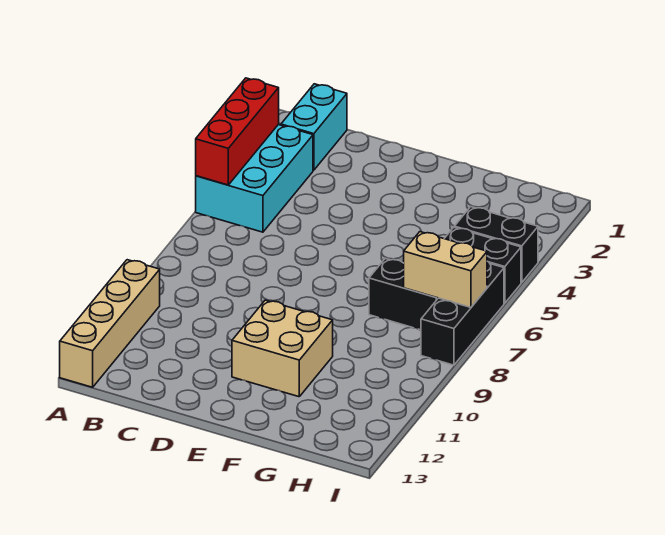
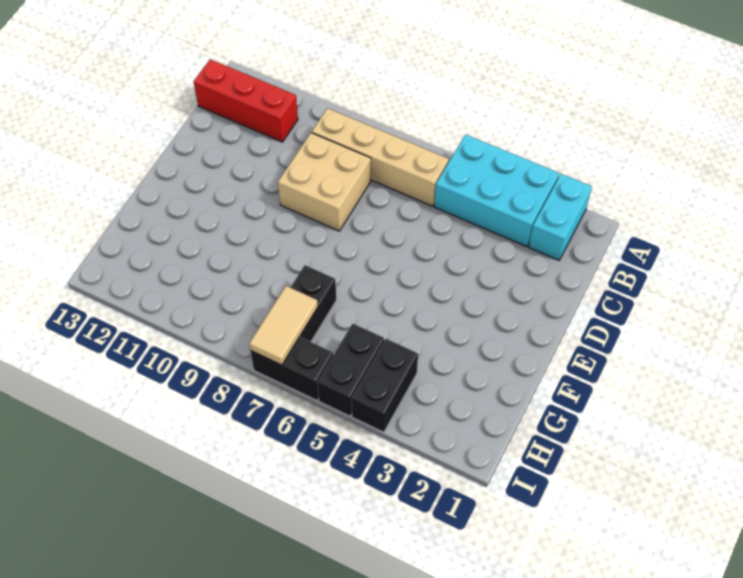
red 1x3 brick [196,78,279,185] -> red 1x3 brick moved to [194,59,298,142]
tan 1x4 brick [60,260,160,387] -> tan 1x4 brick moved to [312,108,449,206]
cyan 1x2 brick [281,84,347,170] -> cyan 1x2 brick turned to [529,174,592,260]
tan 2x2 brick [232,300,333,397] -> tan 2x2 brick moved to [278,133,371,231]
tan 1x2 brick [404,232,487,307] -> tan 1x2 tile [249,286,318,365]
black 1x3 brick [421,261,504,365] -> black 1x2 brick [251,337,333,400]

